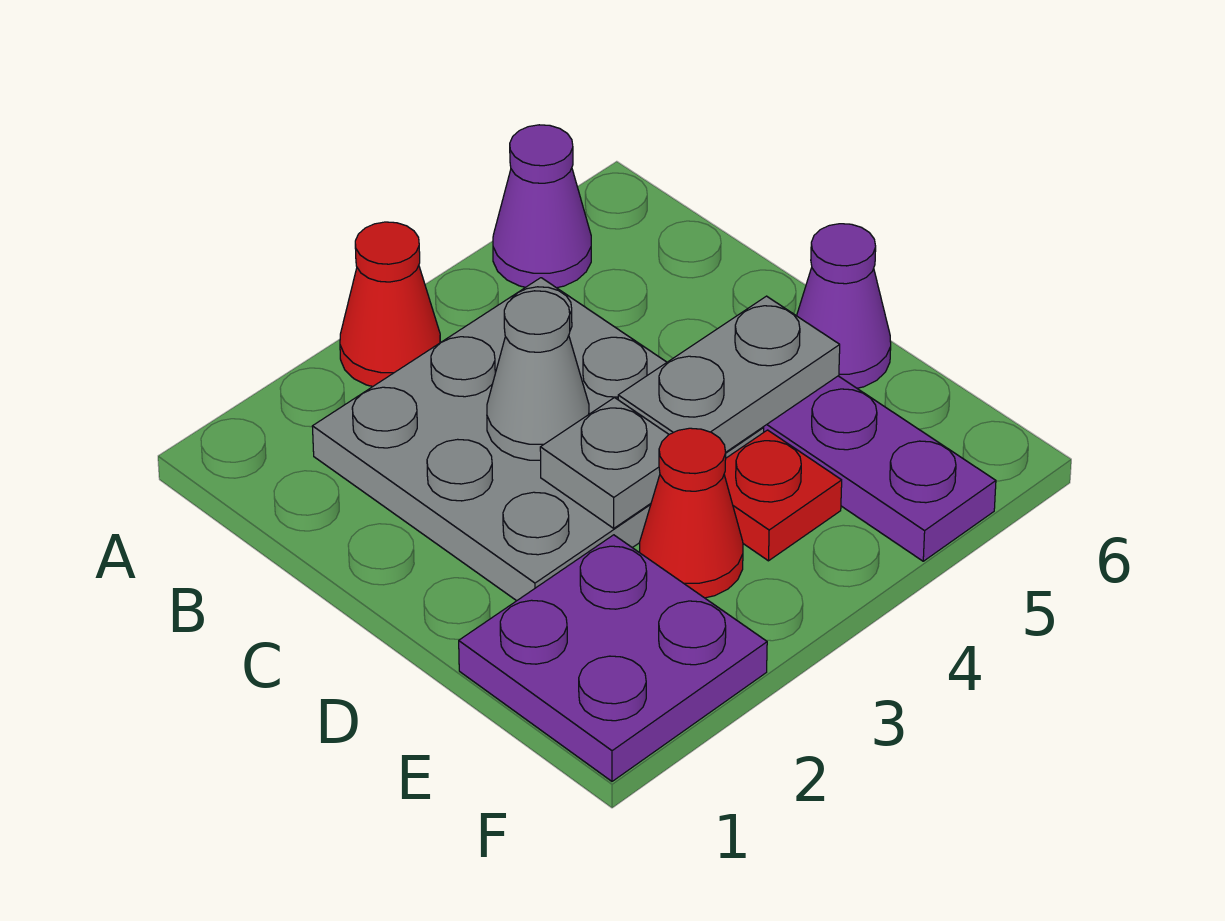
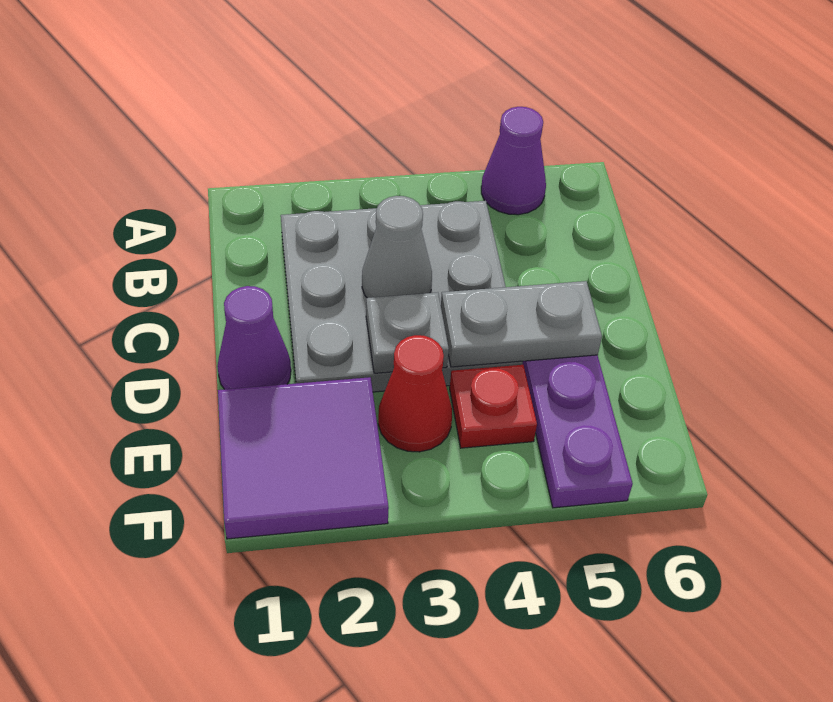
red 1x1 cone [340,222,440,386] -> none
purple 1x1 cone [797,224,891,388] -> purple 1x1 cone moved to [217,286,291,389]
purple 2x2 plate [459,535,767,781] -> purple 2x2 tile [218,377,389,539]

